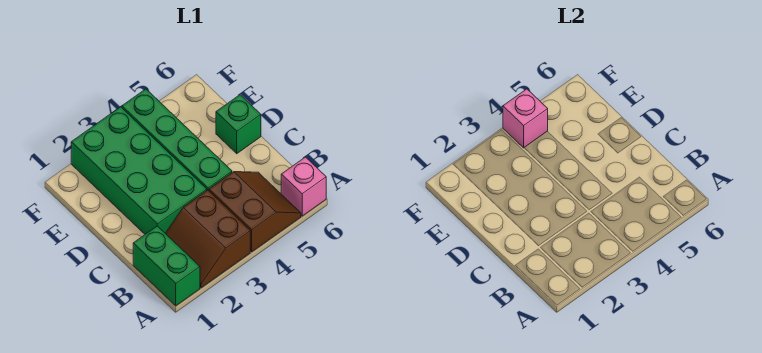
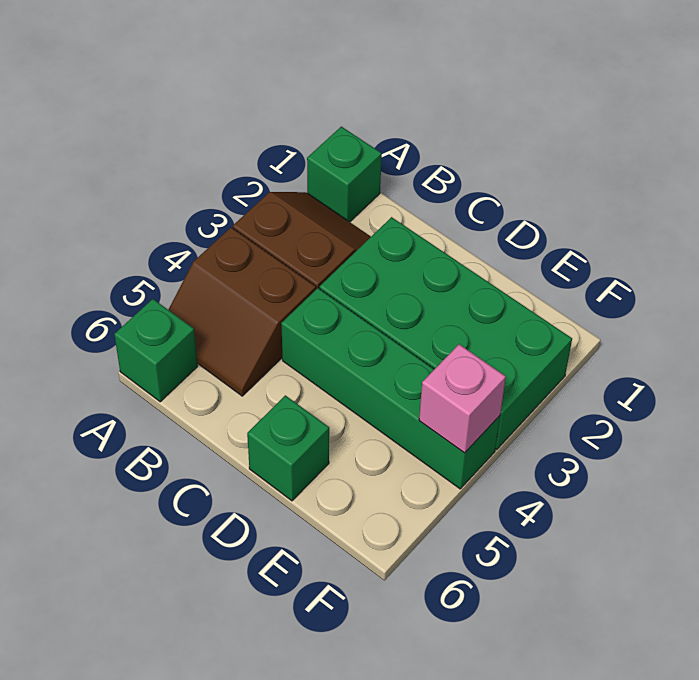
green 1x2 brick [133,226,200,306] -> green 1x1 brick [307,127,382,222]
pink 1x1 brick [281,157,326,216] -> green 1x1 brick [114,299,198,402]

